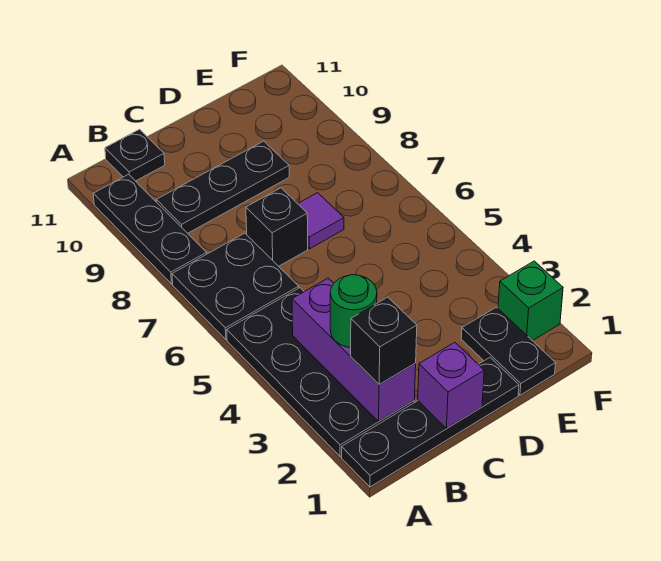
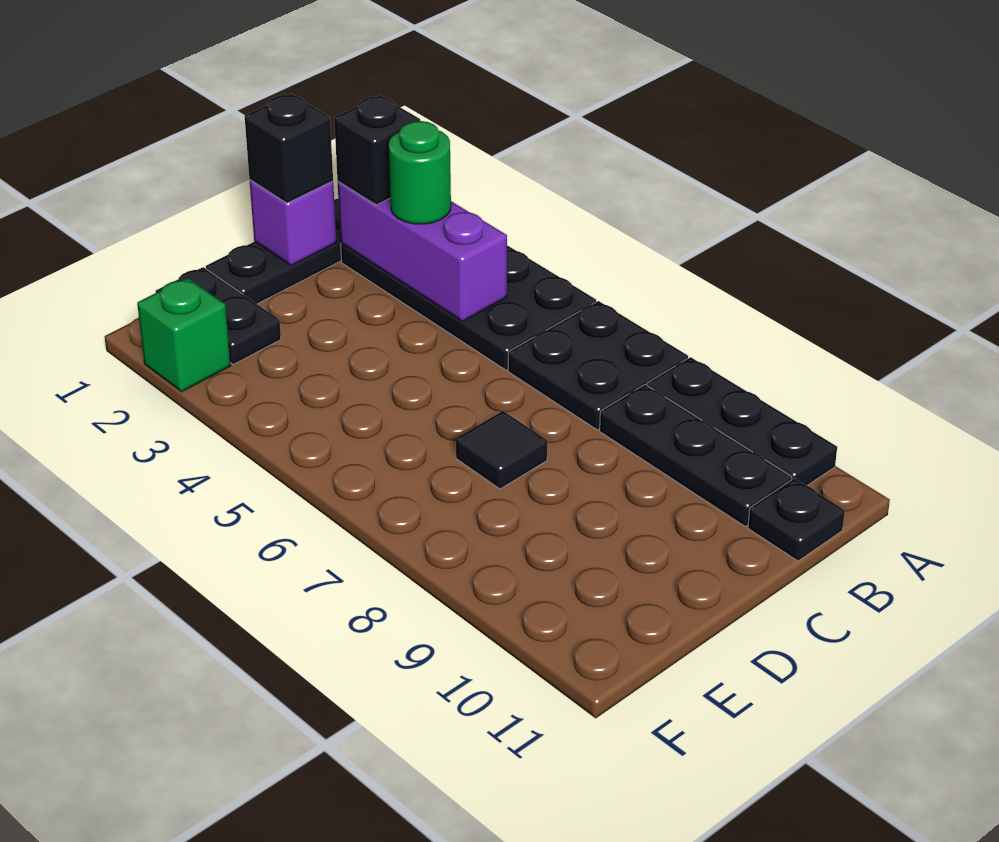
black 1x3 plate [156,141,289,233] -> black 1x3 plate turned to [600,385,792,527]
black 1x1 brick [246,188,308,266] -> black 1x1 brick moved to [245,94,333,203]
purple 1x1 tile [298,193,344,249] -> black 1x1 tile [456,411,547,489]

